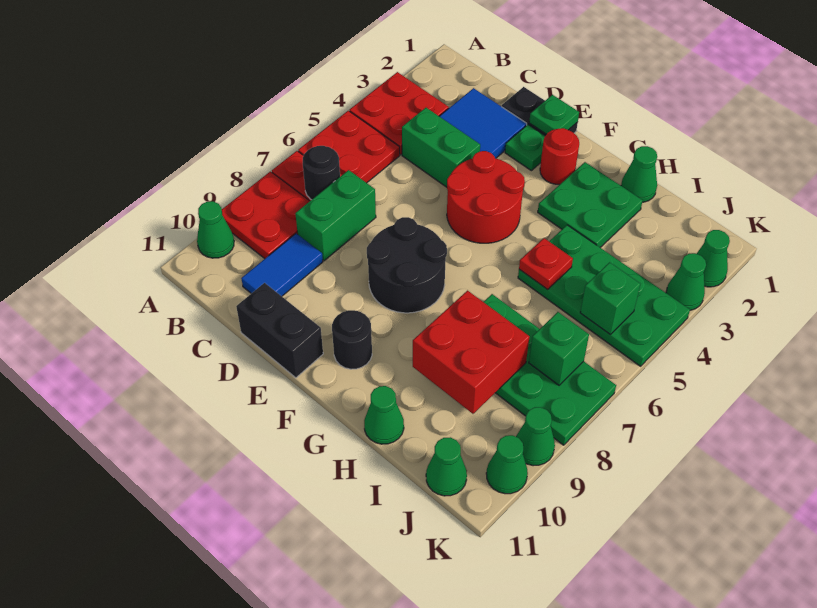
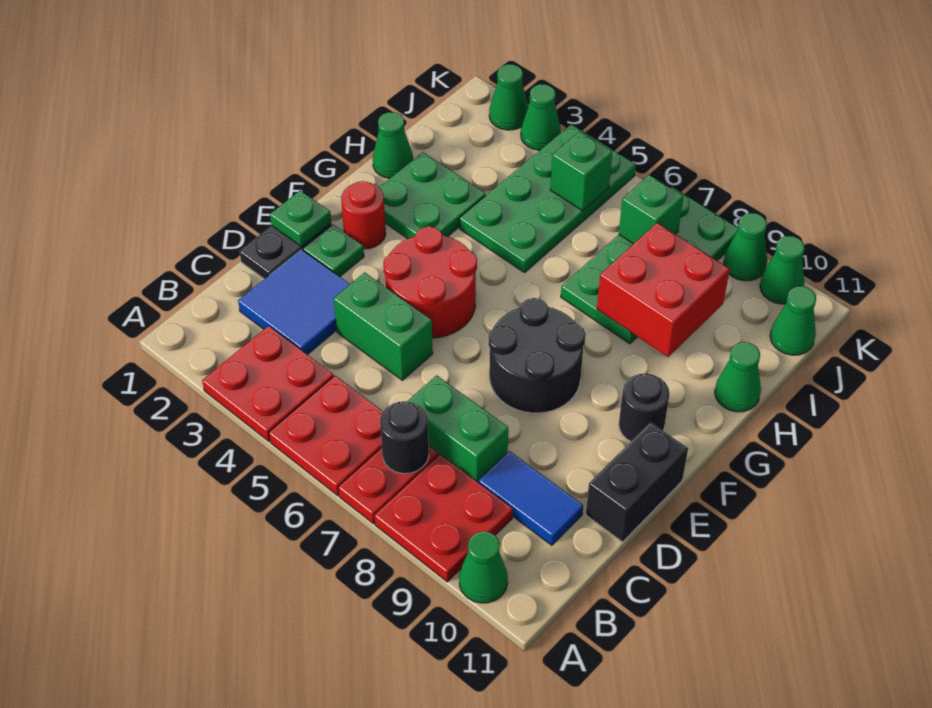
green 1x2 brick [402,108,480,187] -> green 1x2 brick turned to [334,272,433,380]
red 1x1 plate [519,238,573,289] -> none

